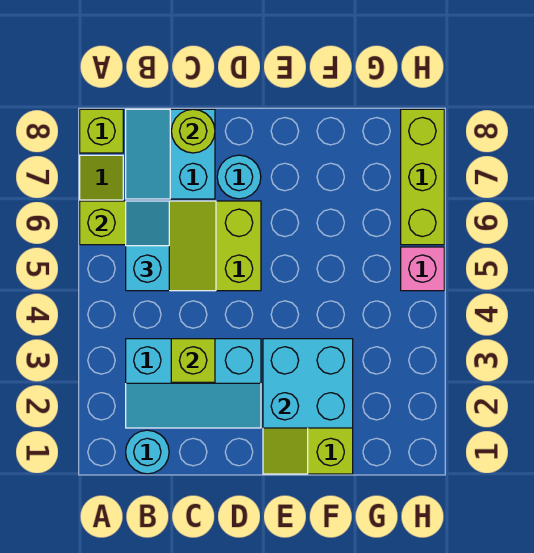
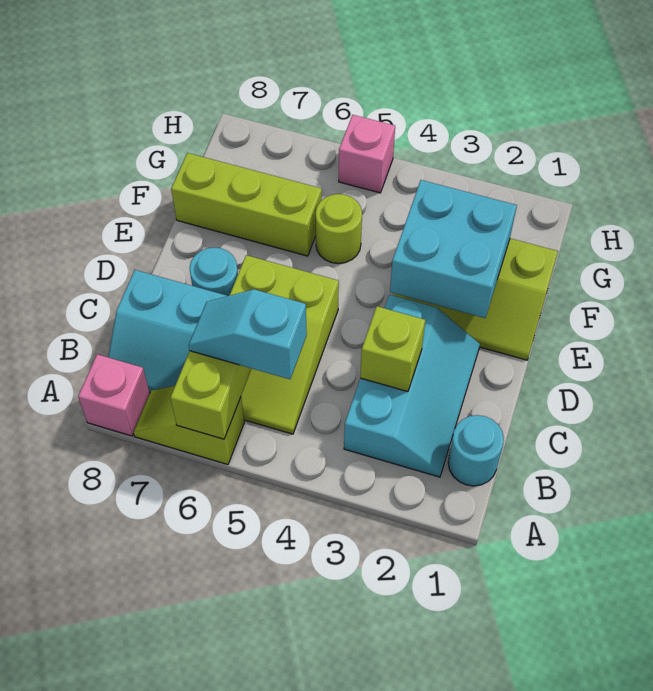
lime 1x1 brick [80,109,123,153] -> pink 1x1 brick [78,354,150,436]
lime 1x1 round brick [171,109,215,153] -> lime 1x1 round brick moved to [316,194,362,264]
lime 1x3 brick [401,109,444,245] -> lime 1x3 brick moved to [171,153,322,256]

